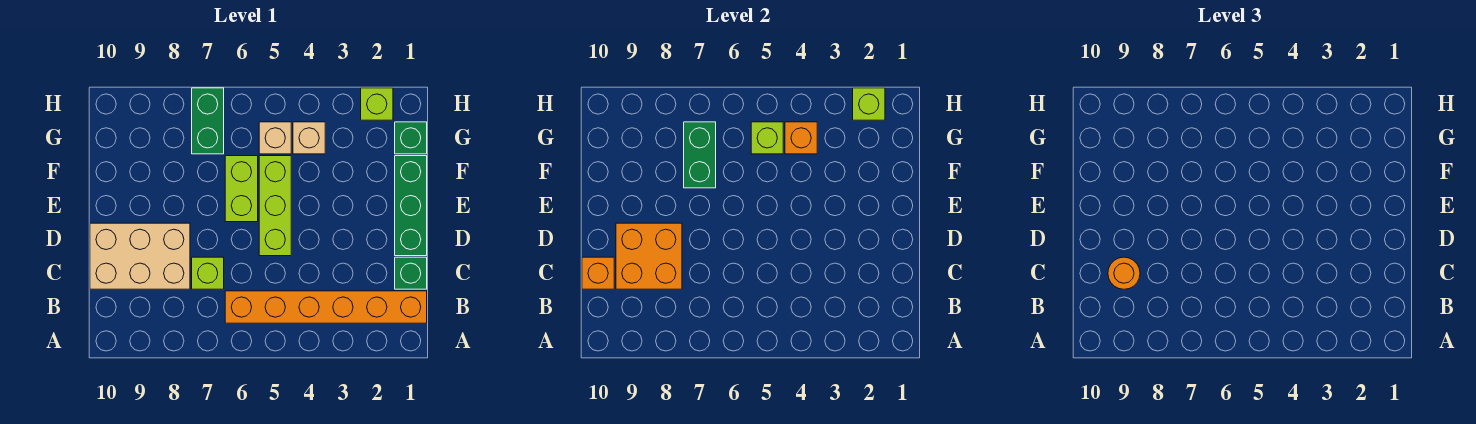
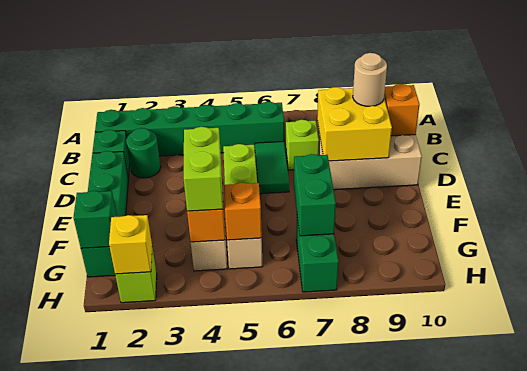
orange 1x6 brick [225,291,427,323] -> green 1x6 brick [95,102,284,156]
none -> green 1x1 round brick [126,128,161,178]
none -> green 1x2 tile [255,141,289,194]
orange 2x2 brick [616,223,682,289] -> yellow 2x2 brick [317,87,392,161]
orange 1x1 round brick [1108,257,1140,289] -> tan 1x1 round brick [353,53,387,106]
lime 1x2 brick [225,156,258,222] -> lime 1x2 brick moved to [184,127,223,211]
none -> green 1x1 brick [73,191,117,248]
lime 1x1 brick [751,122,783,154] -> orange 1x1 brick [224,183,262,240]
lime 1x1 brick [853,88,885,120] -> yellow 1x1 brick [109,215,152,274]

